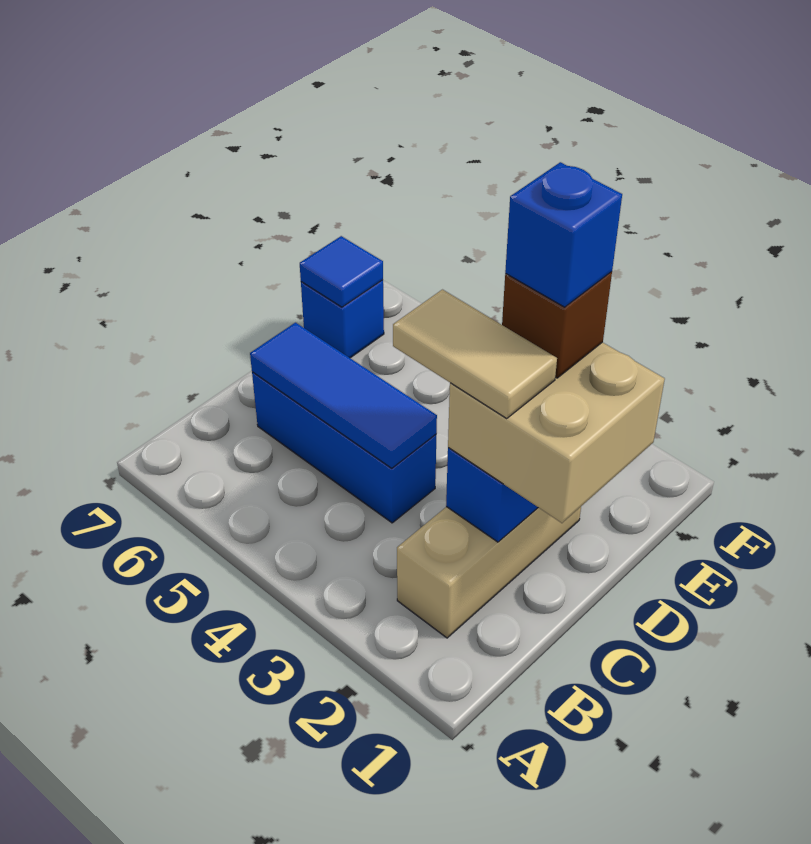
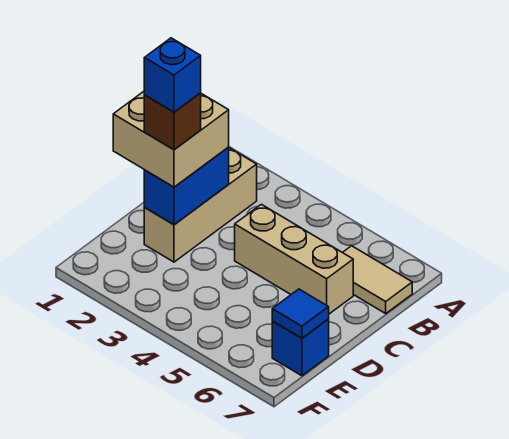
tan 1x2 tile [393,290,557,418] -> tan 1x2 tile moved to [342,246,412,313]
blue 1x3 brick [252,372,436,523] -> tan 1x3 brick [235,204,353,314]
blue 1x3 tile [250,323,437,468] -> none

